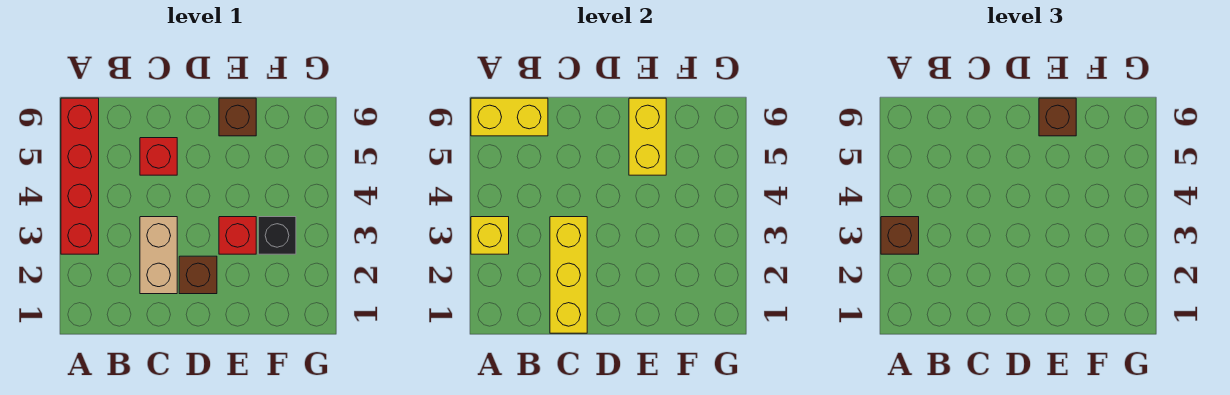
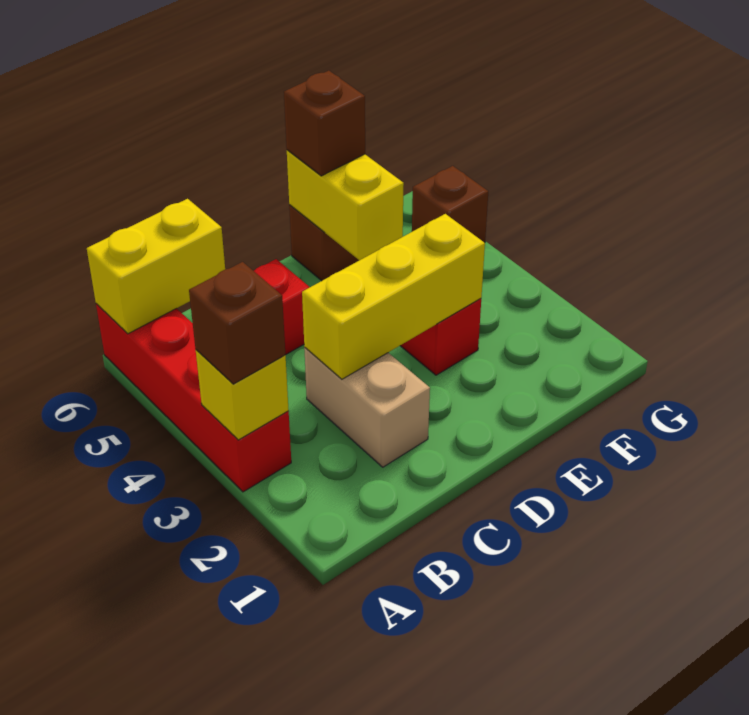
yellow 1x3 brick [550,217,587,333] -> yellow 1x3 brick turned to [302,214,485,379]
brown 1x1 brick [179,256,217,294] -> brown 1x1 brick moved to [412,166,488,243]
black 1x1 brick [258,217,296,254] -> none

